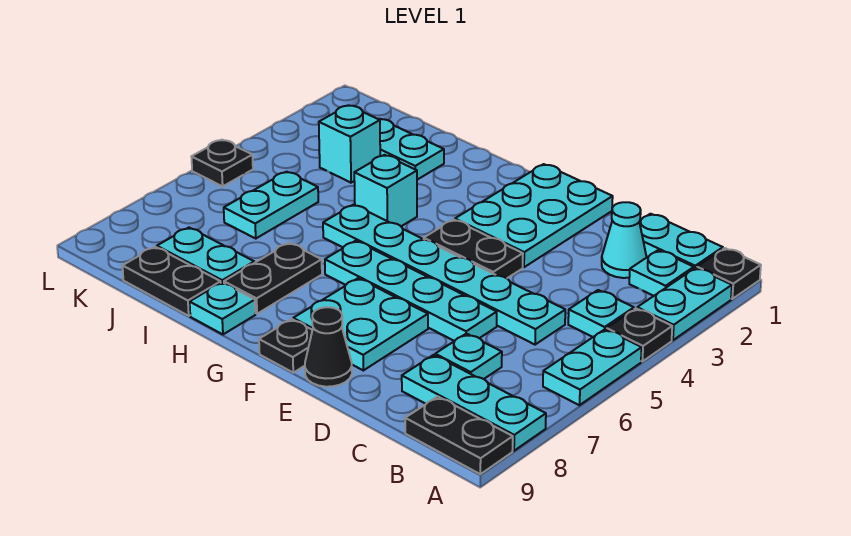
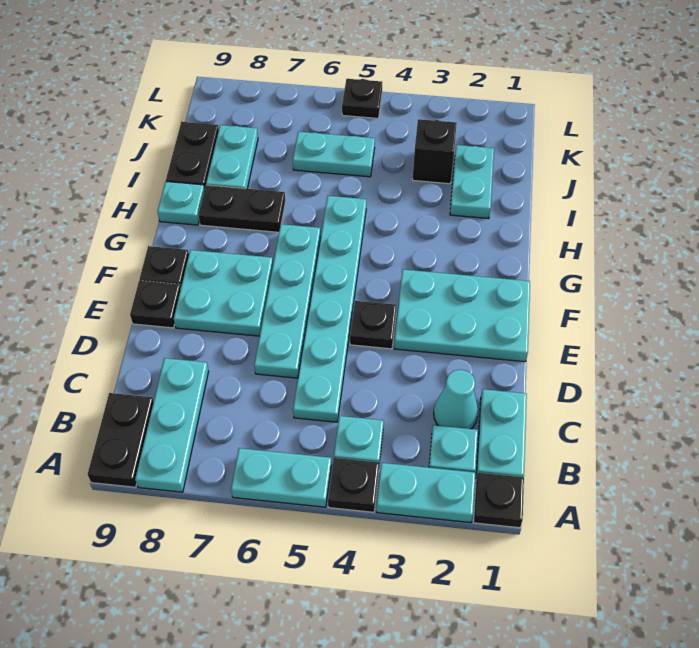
cyan 1x1 plate [435,334,502,379] -> none
black 1x2 plate [424,220,523,278] -> black 1x1 plate [350,301,396,349]
black 1x1 cone [305,307,352,387] -> black 1x1 plate [130,280,181,328]
cyan 1x1 brick [354,155,417,226] -> none
cyan 1x1 brick [319,105,380,183] -> black 1x1 brick [413,119,457,184]

